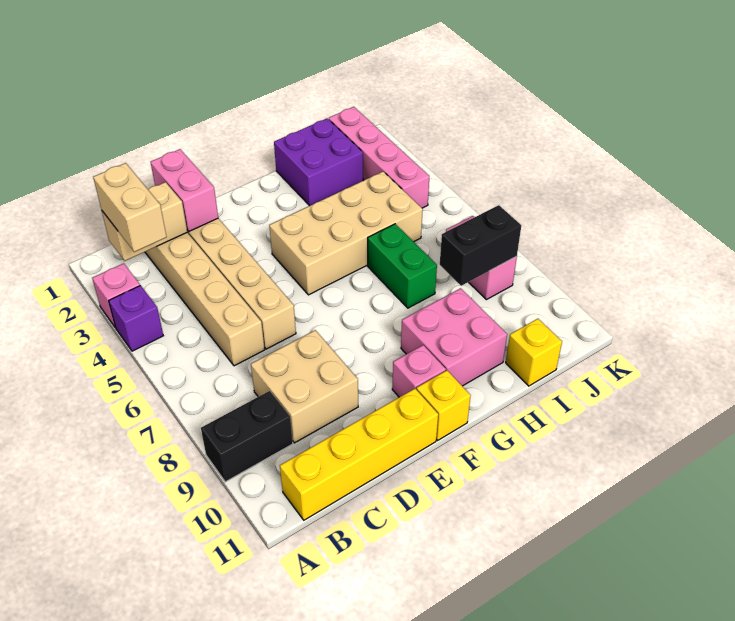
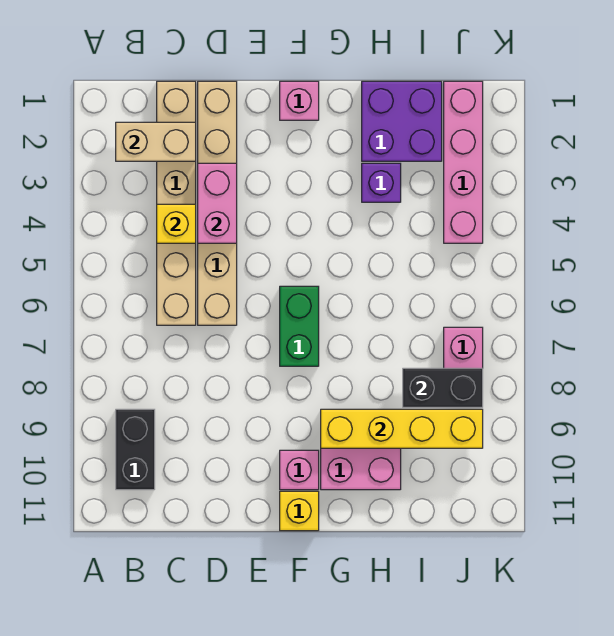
pink 1x1 brick [92,263,140,328] -> pink 1x1 brick moved to [280,81,319,120]
purple 1x1 brick [109,285,163,351] -> purple 1x1 brick moved to [362,163,401,202]
black 1x2 brick [201,391,293,482] -> black 1x2 brick turned to [116,409,155,490]
tan 1x2 brick [93,163,167,252] -> none
yellow 1x4 brick [280,389,438,520] -> yellow 1x4 brick moved to [321,409,483,448]
tan 2x2 brick [251,330,358,443] -> none
pink 1x2 brick [151,149,218,231] -> pink 1x2 brick moved to [198,163,237,243]
tan 2x4 brick [269,172,423,295] -> none
green 1x2 brick [368,224,437,308] -> green 1x2 brick moved to [280,286,319,366]
yellow 1x1 brick [506,319,562,386] -> yellow 1x1 brick moved to [157,204,196,243]

